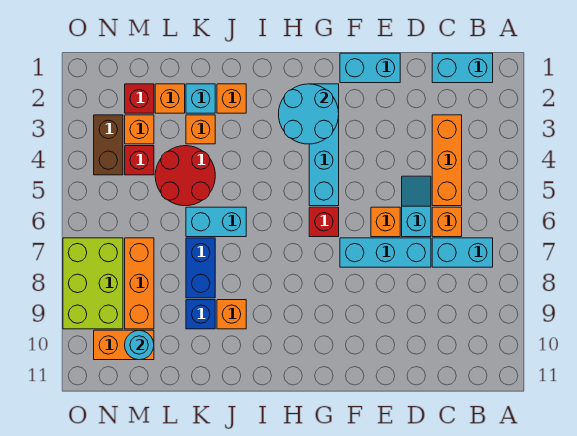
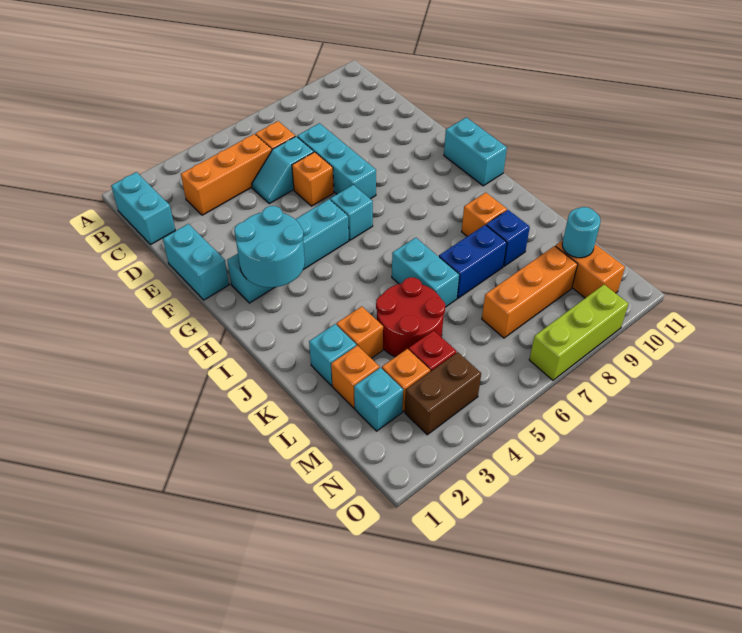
cyan 1x2 brick [432,238,493,267] -> cyan 1x2 brick moved to [444,117,507,186]
red 1x1 brick [309,207,339,237] -> cyan 1x1 brick [330,185,373,240]
orange 1x1 brick [217,84,246,113] -> none
red 1x1 brick [125,84,154,113] -> cyan 1x1 brick [354,368,403,431]
lime 2x3 brick [63,238,123,329] -> lime 1x3 brick [529,285,628,380]

